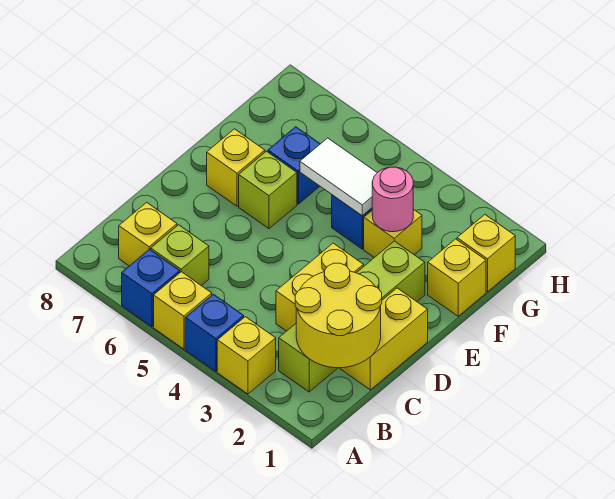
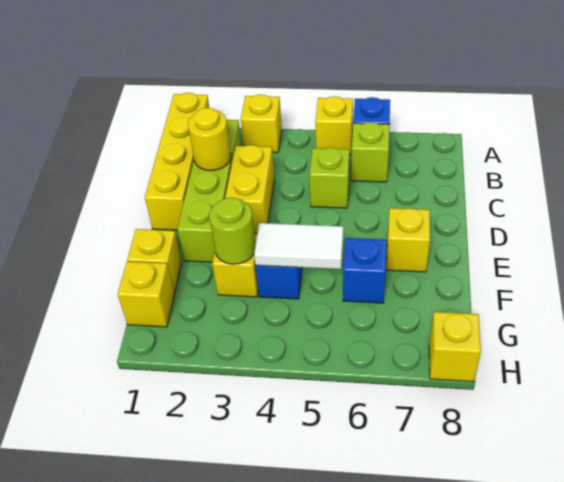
blue 1x1 brick [185,294,244,372] -> none
yellow 2x2 round brick [295,263,382,368] -> yellow 1x1 round brick [188,108,231,171]
yellow 1x1 brick [119,202,177,266] -> yellow 1x1 brick moved to [429,312,481,382]
yellow 1x2 brick [340,288,428,390] -> yellow 1x4 brick [145,93,209,230]
lime 1x1 brick [239,151,297,229] -> lime 1x1 brick moved to [309,147,349,208]
pink 1x1 round brick [372,167,413,232] -> lime 1x1 round brick [209,197,256,264]

